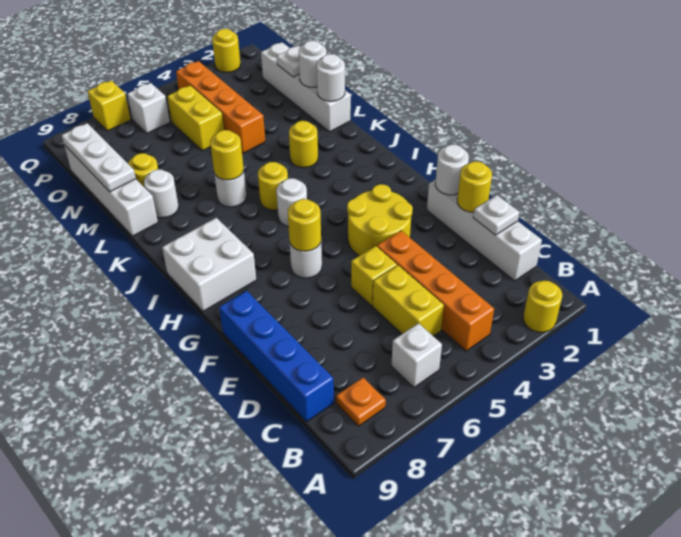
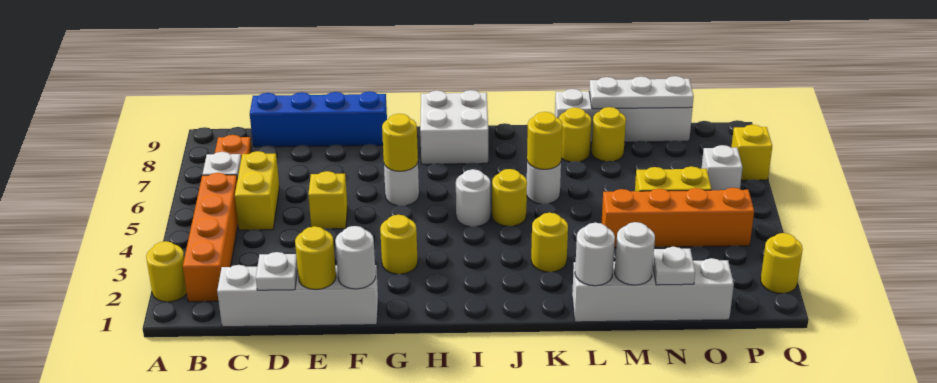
orange 1x4 brick [377,231,494,351] -> orange 1x4 brick turned to [183,173,238,302]
yellow 1x2 brick [373,265,444,336] -> yellow 1x2 brick turned to [235,151,279,230]
yellow 2x2 round brick [347,184,413,256] -> yellow 1x1 round brick [380,215,418,274]
white 1x1 round brick [144,169,179,218] -> yellow 1x1 round brick [559,108,591,162]

